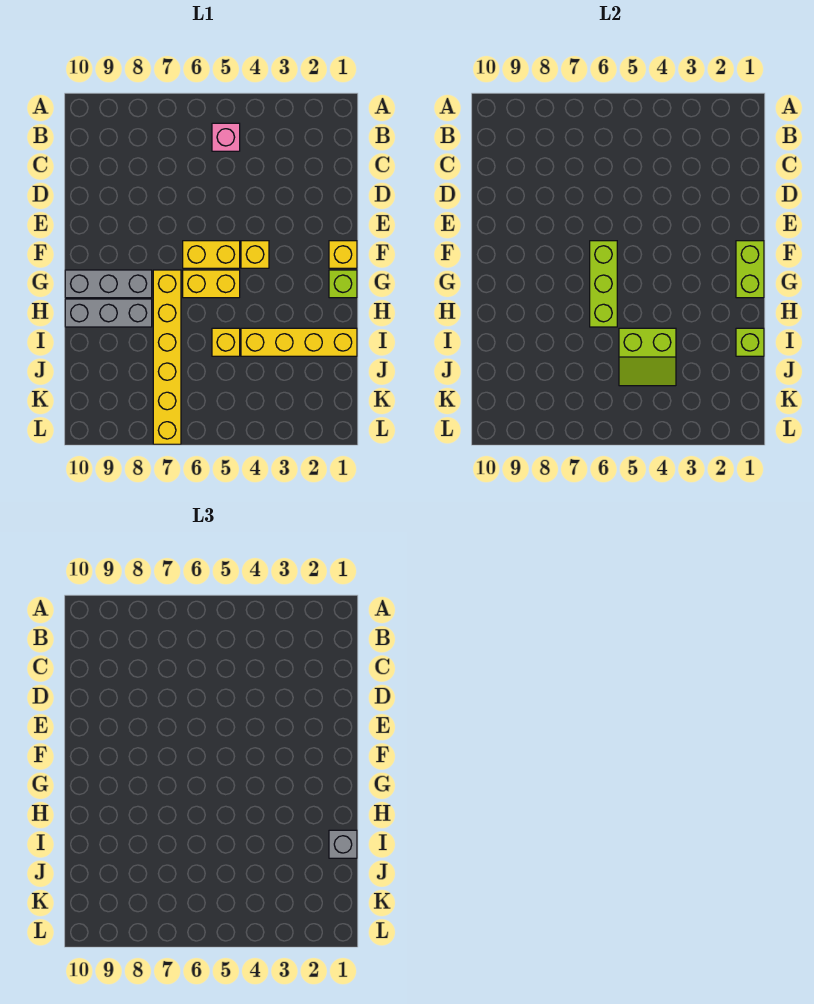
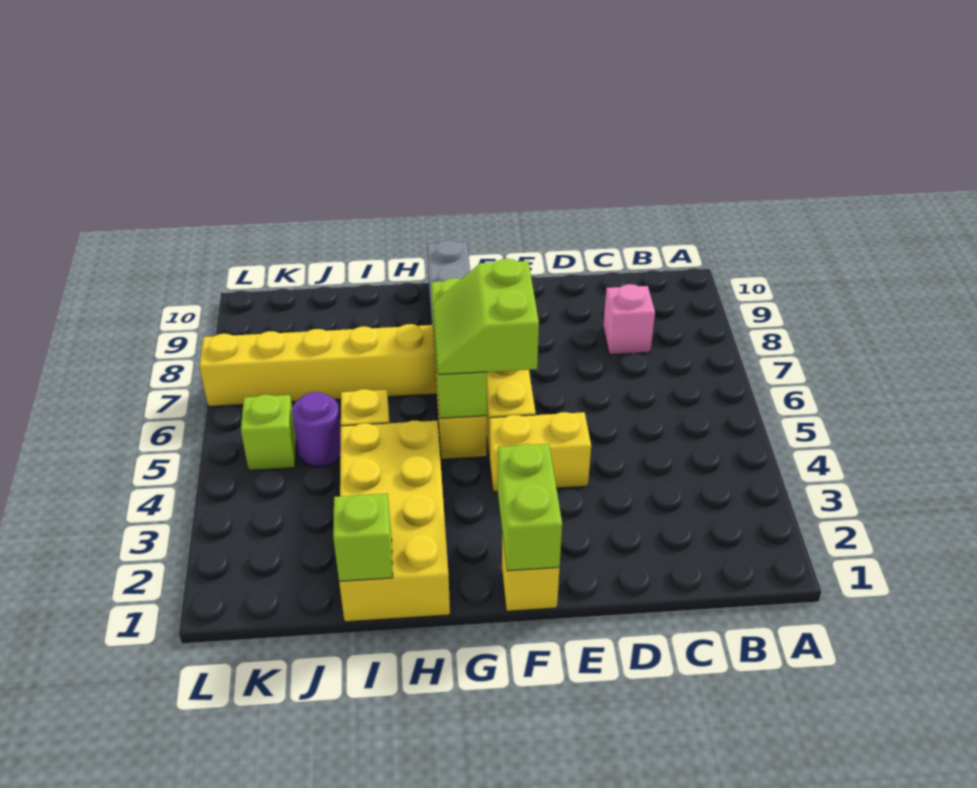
pink 1x1 brick [212,123,240,151] -> pink 1x1 brick moved to [603,284,655,355]
lime 1x2 brick [736,241,764,298] -> lime 1x2 brick turned to [498,444,562,571]
yellow 1x1 brick [241,241,269,268] -> yellow 1x2 brick [489,412,591,492]
lime 1x3 brick [590,241,617,327] -> lime 1x3 brick turned to [431,278,487,418]
lime 1x1 brick [329,270,357,298] -> lime 1x1 brick moved to [241,395,296,470]
grey 1x3 brick [65,299,152,327] -> none
yellow 1x4 brick [241,328,357,356] -> yellow 2x4 brick [339,421,450,622]
grey 1x1 brick [329,830,357,858] -> none
lime 2x2 slope [619,328,676,386] -> lime 2x2 slope moved to [433,259,539,375]
none -> purple 1x1 round brick [292,392,341,466]

